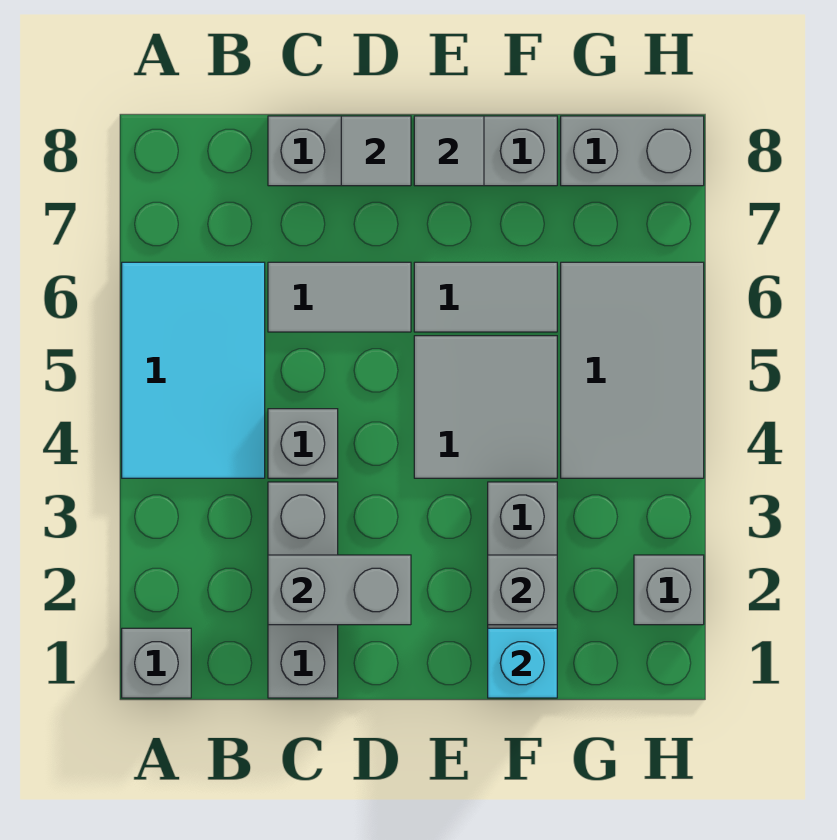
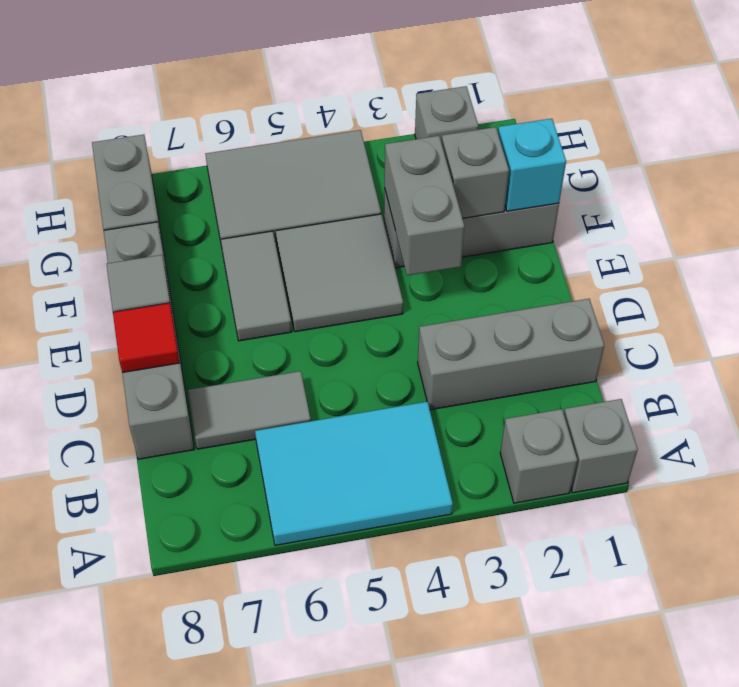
grey 1x2 brick [268,555,411,625] -> grey 1x2 brick moved to [385,136,464,275]
grey 1x1 brick [268,409,338,478] -> grey 1x1 brick moved to [500,409,577,503]
grey 1x2 tile [268,262,411,332] -> grey 1x2 tile turned to [188,371,311,449]
grey 1x1 tile [341,116,411,186] -> red 1x1 tile [113,303,179,373]

